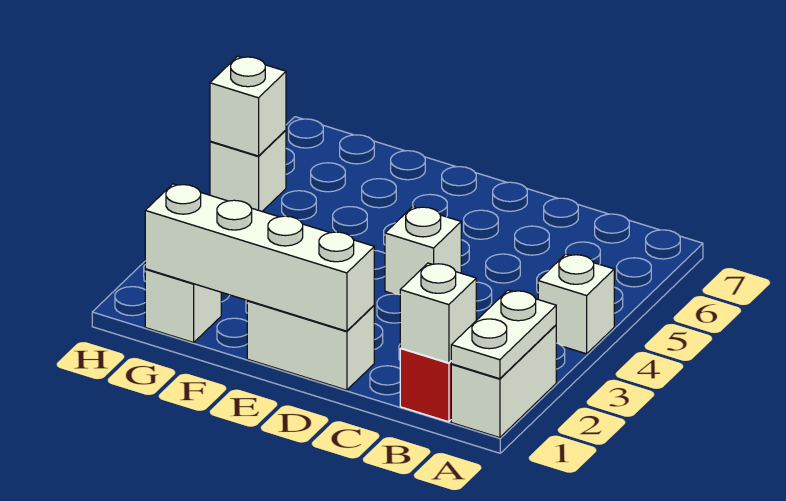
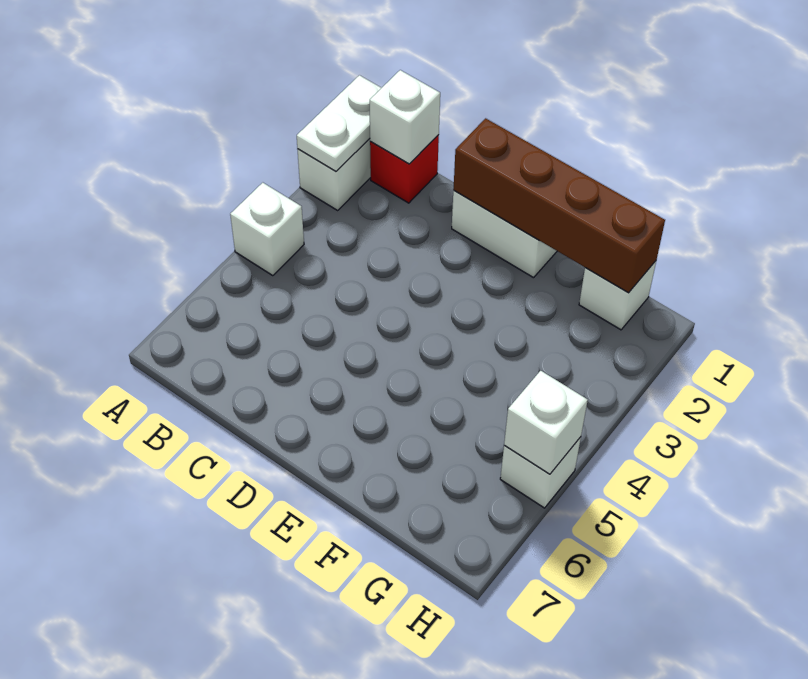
white 1x4 brick [145,184,374,331] -> brown 1x4 brick [453,118,665,293]
white 1x1 brick [385,207,461,295] -> none

